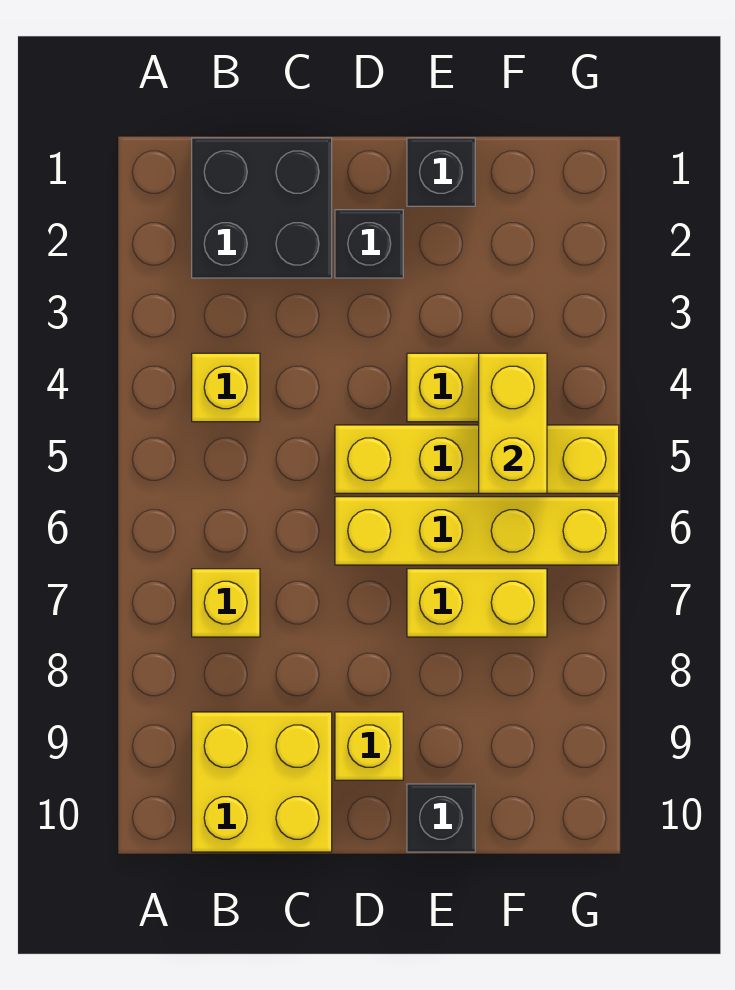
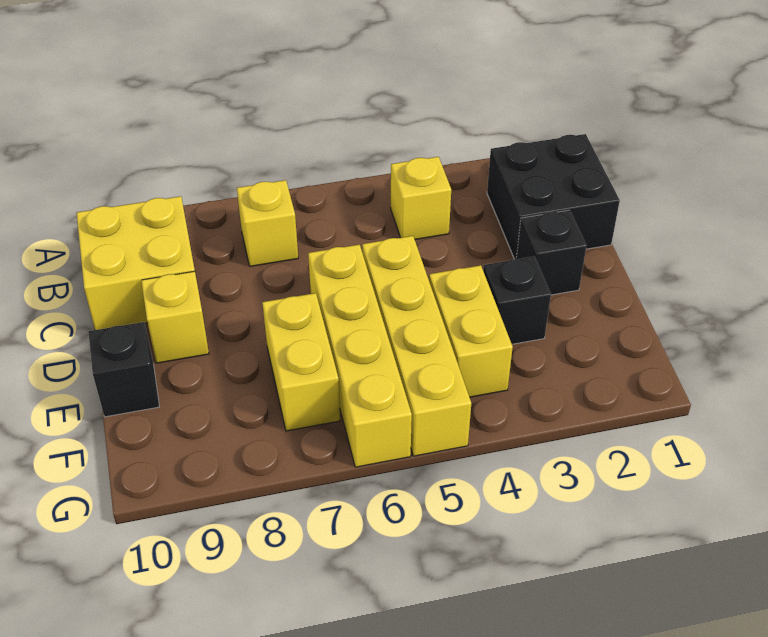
black 1x1 brick [407,138,475,206] -> black 1x1 brick moved to [483,257,551,344]
yellow 1x2 brick [479,353,547,493] -> none

